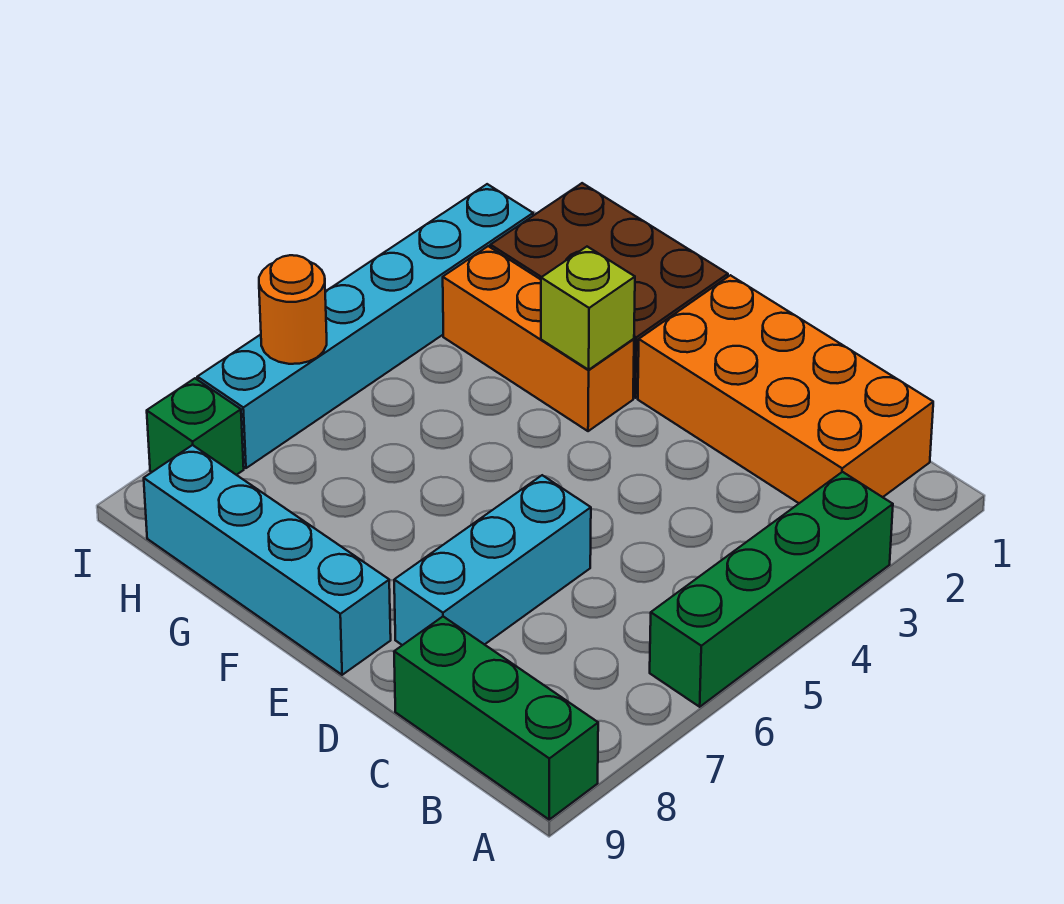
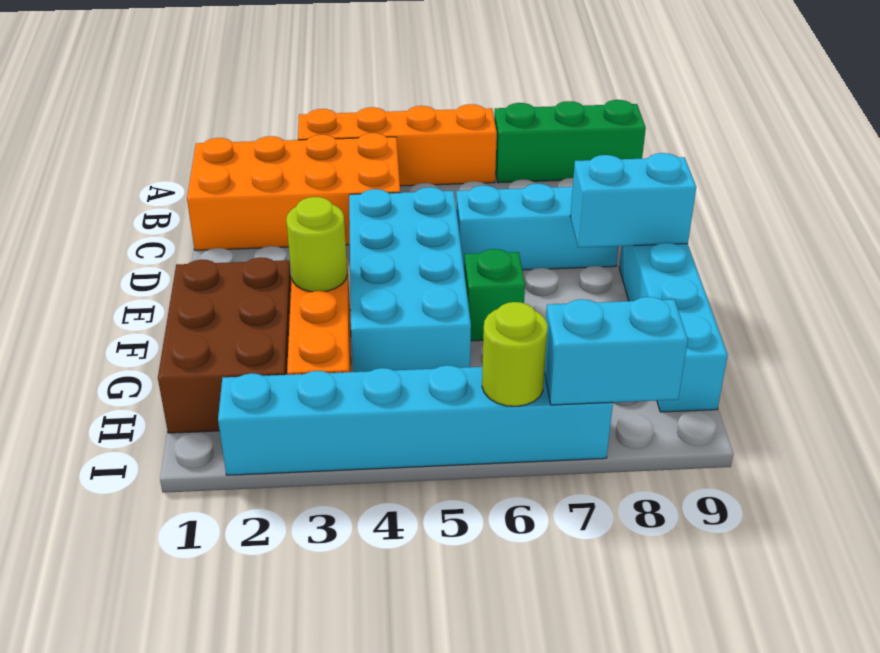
green 1x4 brick [650,472,893,707] -> orange 1x4 brick [298,104,497,186]
green 1x3 brick [394,617,598,819] -> green 1x3 brick turned to [494,100,646,183]
orange 2x4 brick [638,275,933,503] -> orange 2x4 brick turned to [187,133,400,250]
none -> cyan 2x4 brick [349,187,471,372]
none -> cyan 1x2 brick [570,153,696,248]
lime 1x1 brick [541,247,635,370] -> lime 1x1 round brick [286,197,347,292]
orange 1x1 round brick [259,255,327,364] -> lime 1x1 round brick [482,302,548,406]
none -> cyan 1x2 brick [545,297,688,405]
green 1x1 brick [147,378,244,475] -> green 1x1 brick moved to [464,249,525,341]

